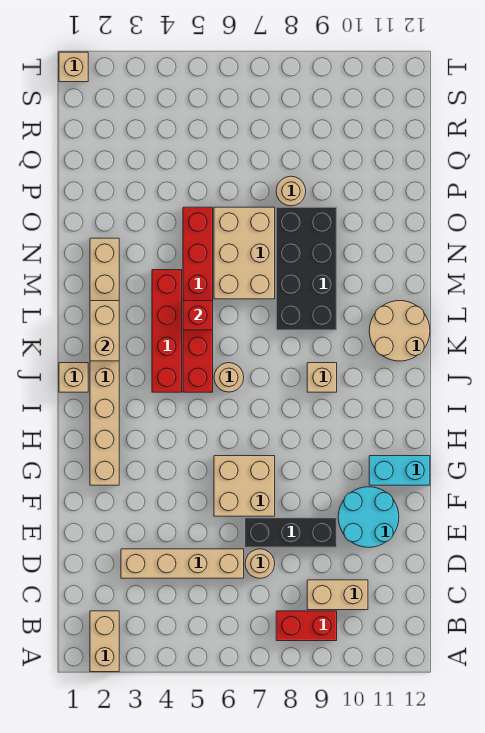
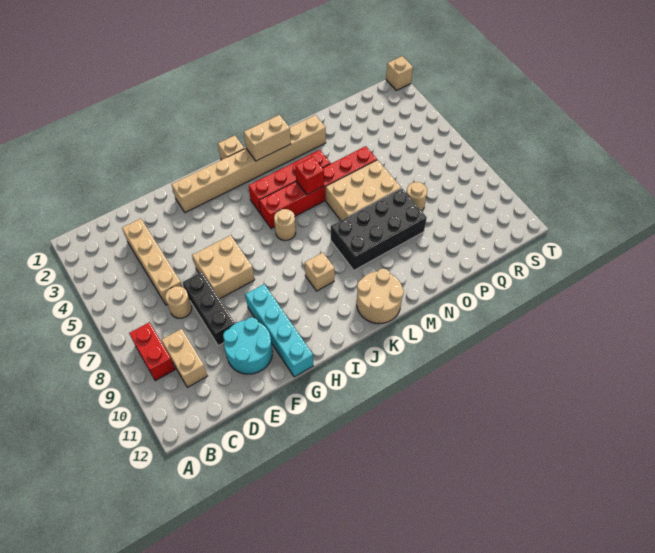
tan 1x2 brick [90,611,119,672] -> none
cyan 1x2 brick [369,456,430,485] -> cyan 1x4 brick [245,284,313,377]

